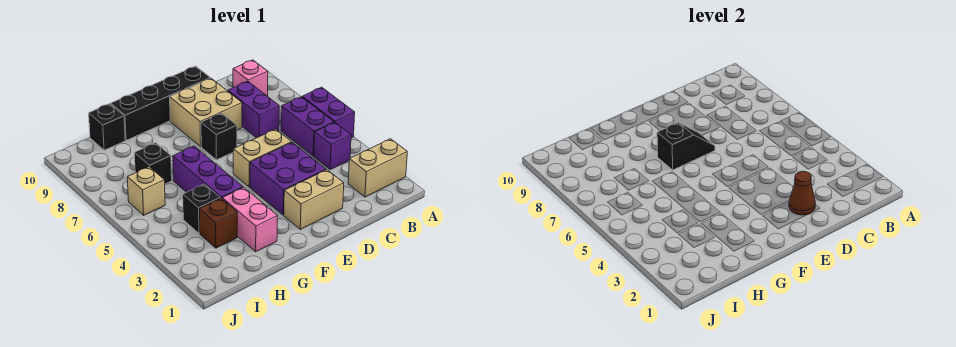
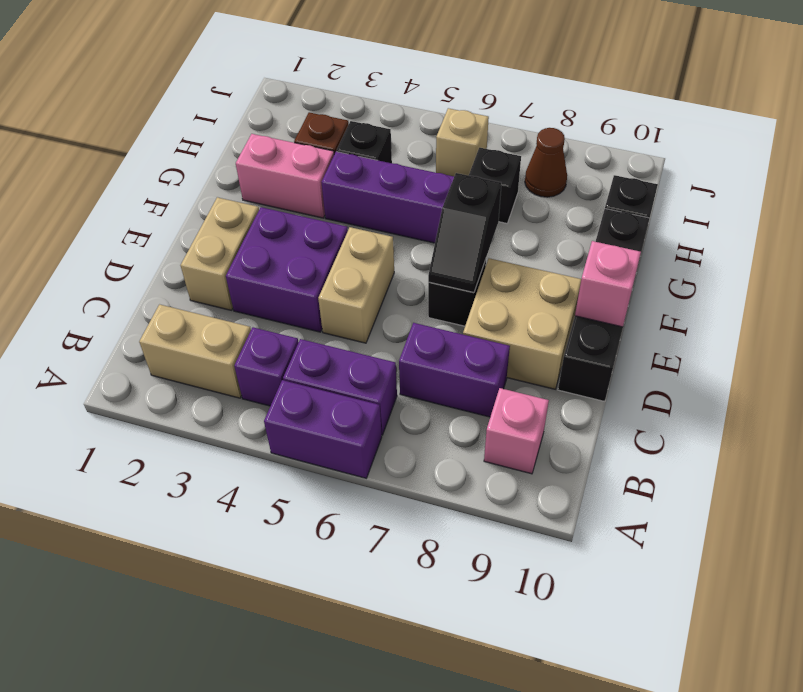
tan 1x2 brick [348,139,407,197] -> tan 1x2 brick turned to [139,304,251,398]
brown 1x1 cone [789,171,815,215] -> brown 1x1 cone moved to [525,128,567,197]
none -> pink 1x1 brick [575,241,641,327]

